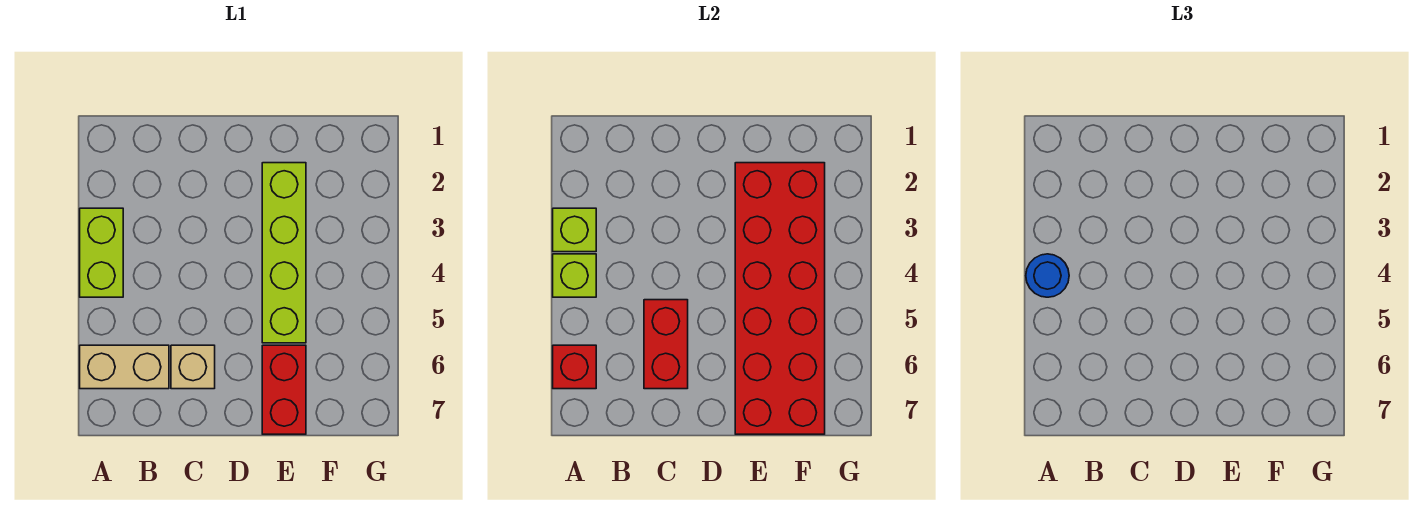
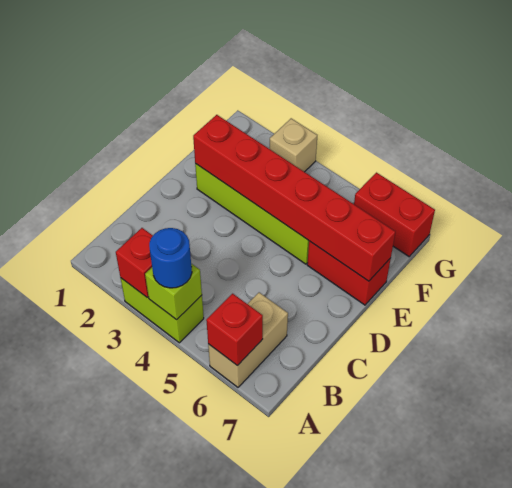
lime 1x1 brick [553,208,596,252] -> red 1x1 brick [116,228,153,298]
red 1x2 brick [644,300,688,389] -> red 1x2 brick moved to [354,173,435,257]
tan 1x1 brick [171,345,215,389] -> tan 1x1 brick moved to [269,118,317,172]
red 2x6 brick [735,163,825,434] -> red 1x6 brick [193,115,395,281]

